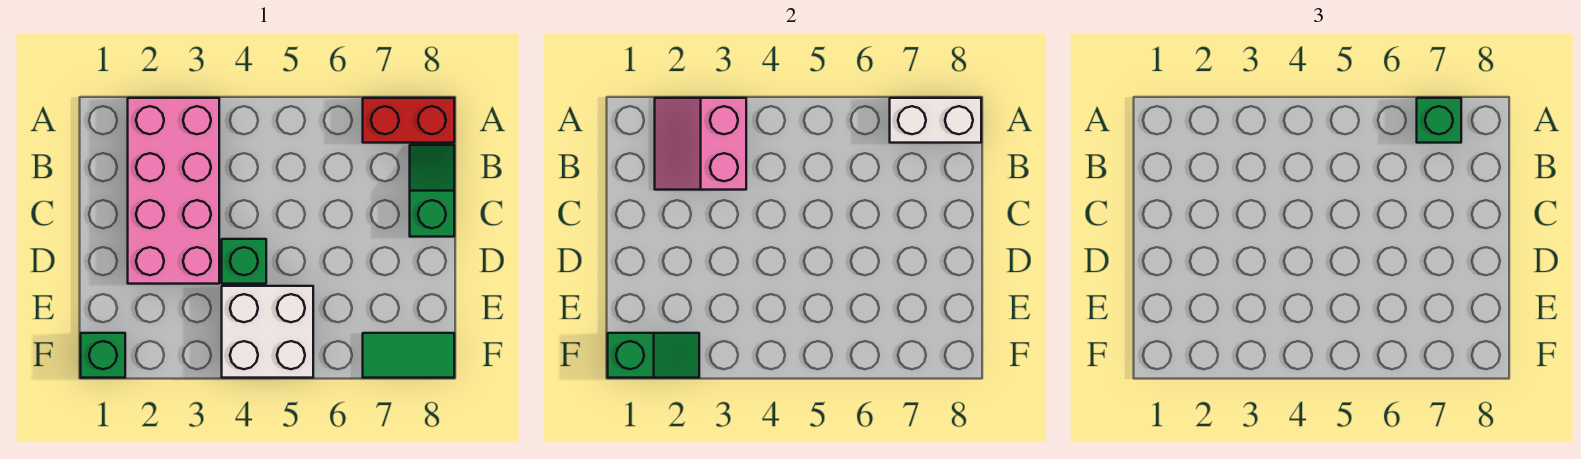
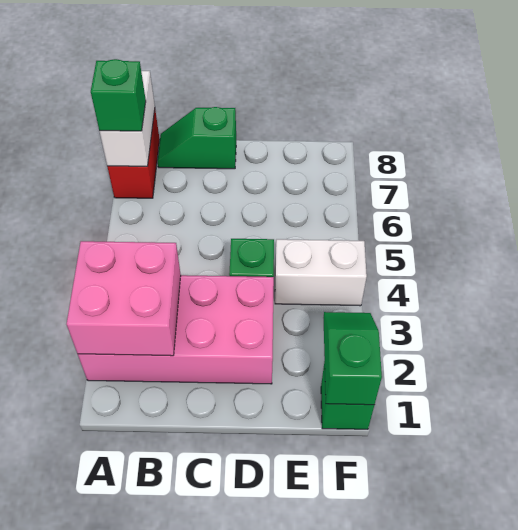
pink 2x2 slope [655,98,746,190] -> pink 2x2 brick [67,241,181,356]
white 2x2 brick [222,286,313,378] -> white 1x2 brick [275,239,367,306]
green 1x2 tile [363,333,454,378] -> none

